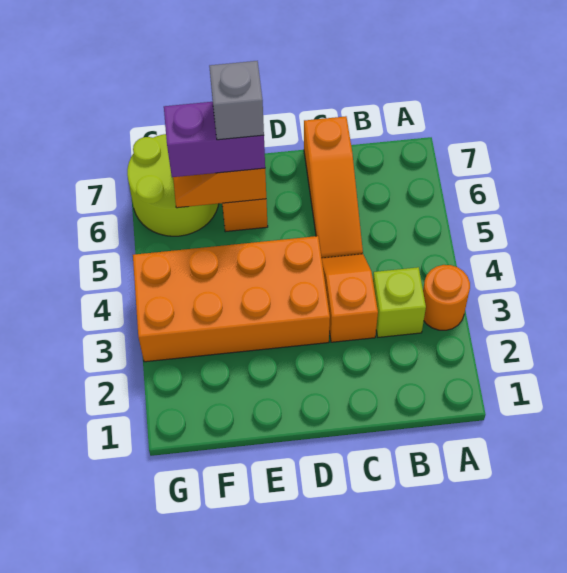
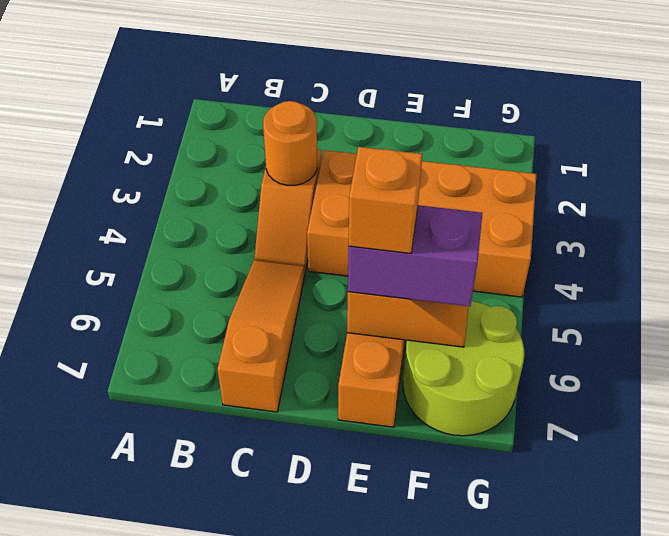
orange 1x1 round brick [423,265,470,330] -> orange 1x1 round brick moved to [263,101,317,185]
lime 1x1 brick [373,267,426,337] -> none
grey 1x1 brick [209,61,264,140] -> orange 1x1 brick [348,147,422,253]

